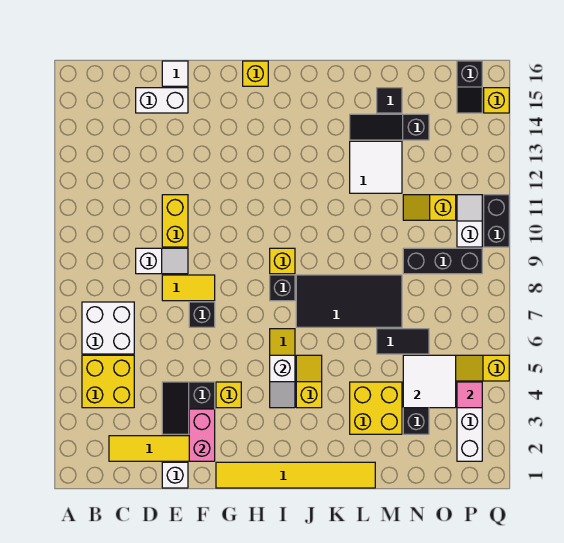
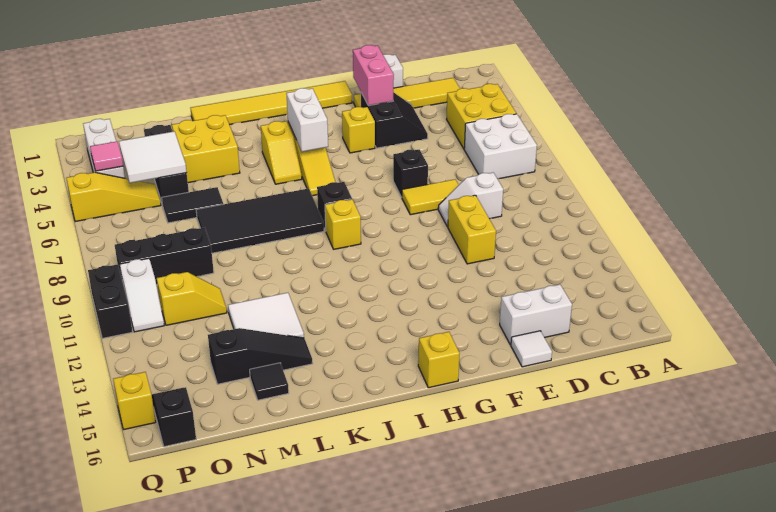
white 1x2 slope [270,355,295,408] -> white 1x2 brick [286,88,328,152]

